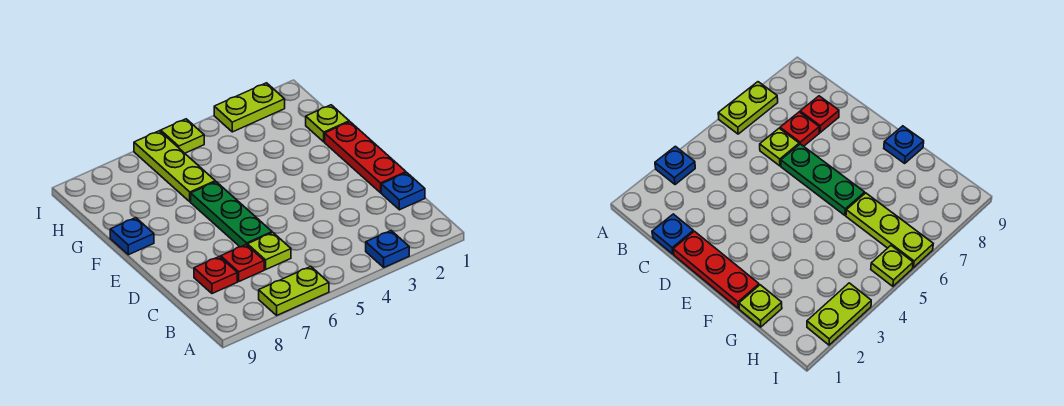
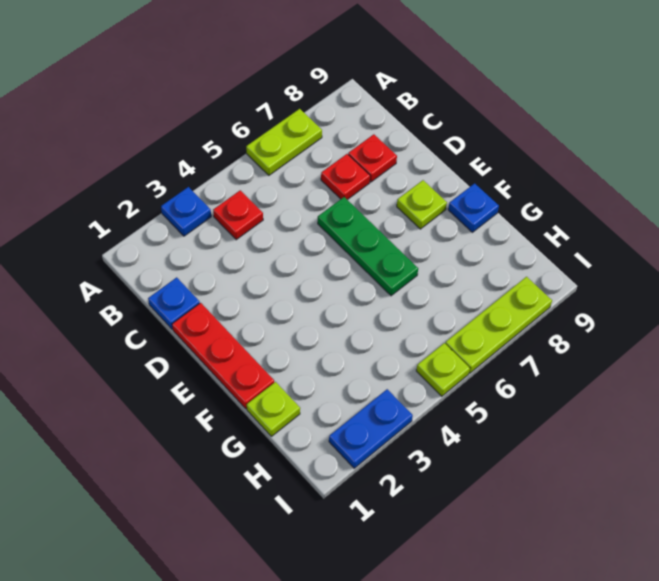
none -> red 1x1 plate [213,190,263,240]
lime 1x1 plate [248,233,291,270] -> lime 1x1 plate moved to [397,180,447,229]
lime 1x3 plate [134,131,215,202] -> lime 1x3 plate turned to [445,277,552,373]
lime 1x2 plate [214,83,285,132] -> blue 1x2 plate [329,389,413,468]

